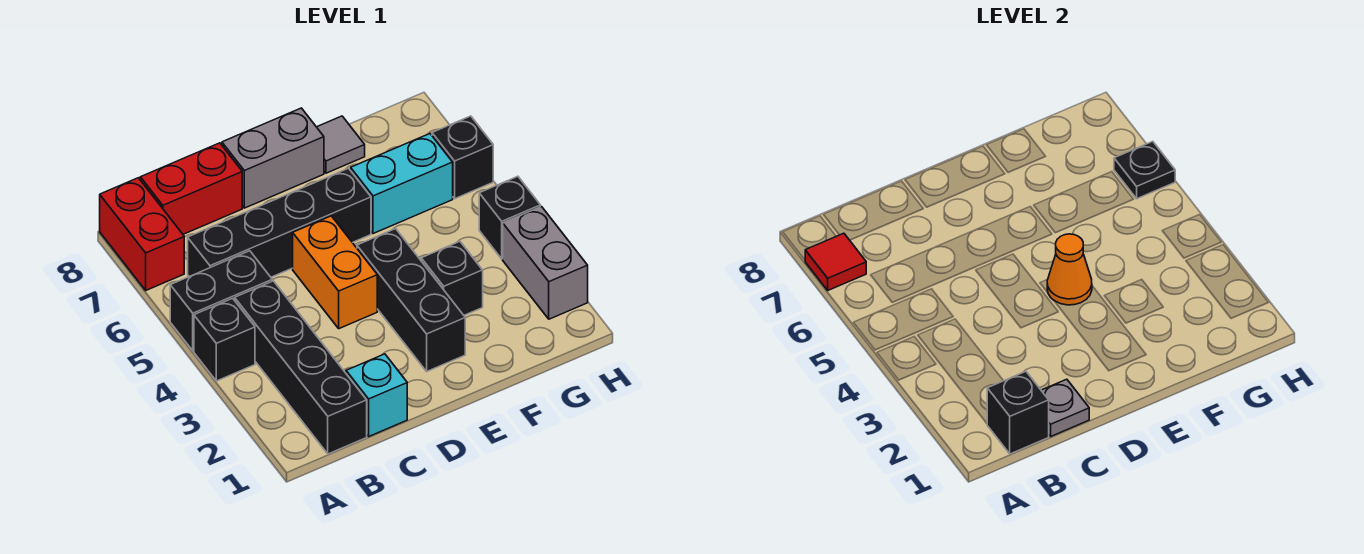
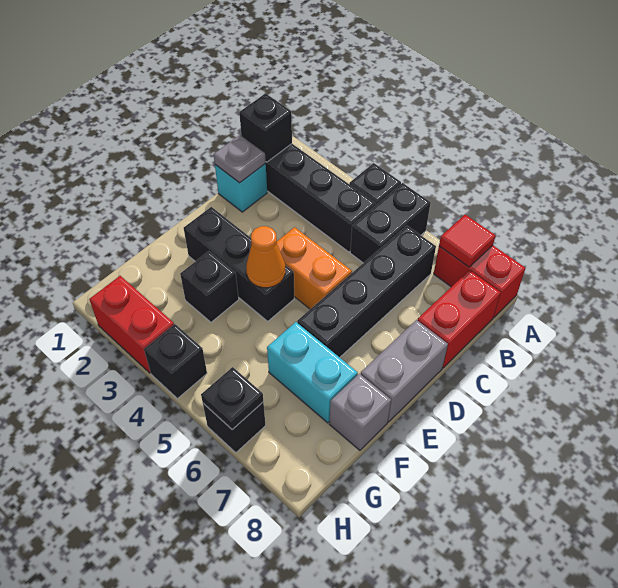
cyan 1x2 brick [351,134,453,234] -> cyan 1x2 brick turned to [267,322,358,423]
grey 1x1 tile [317,116,365,173] -> grey 1x1 brick [329,374,391,450]
grey 1x2 brick [503,207,588,319] -> red 1x2 brick [89,276,174,373]

